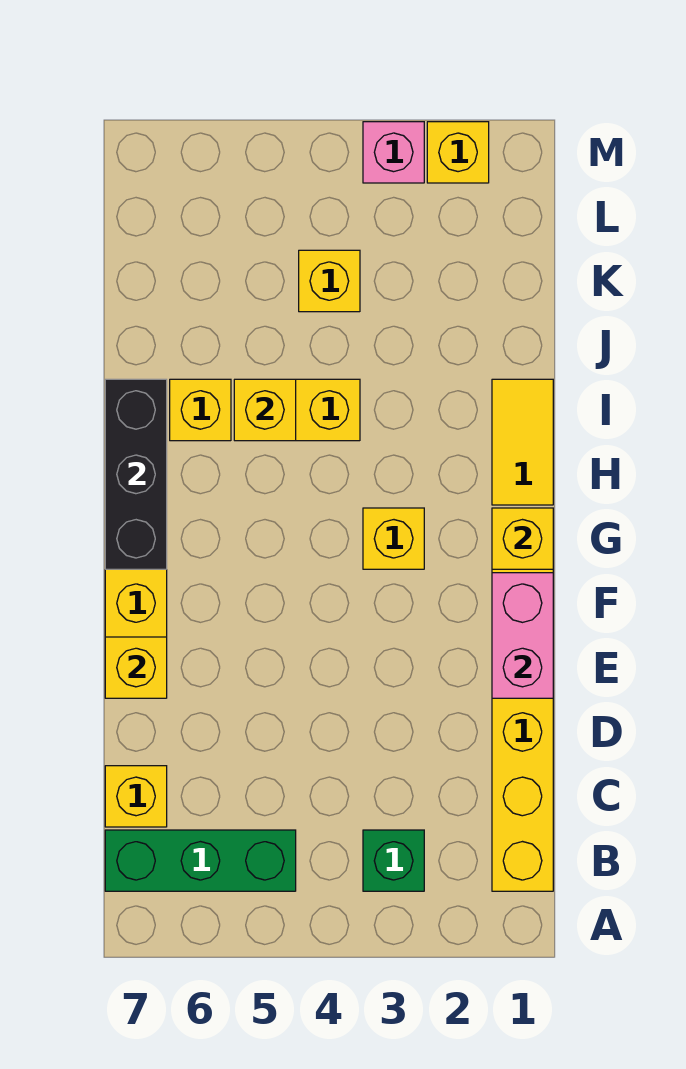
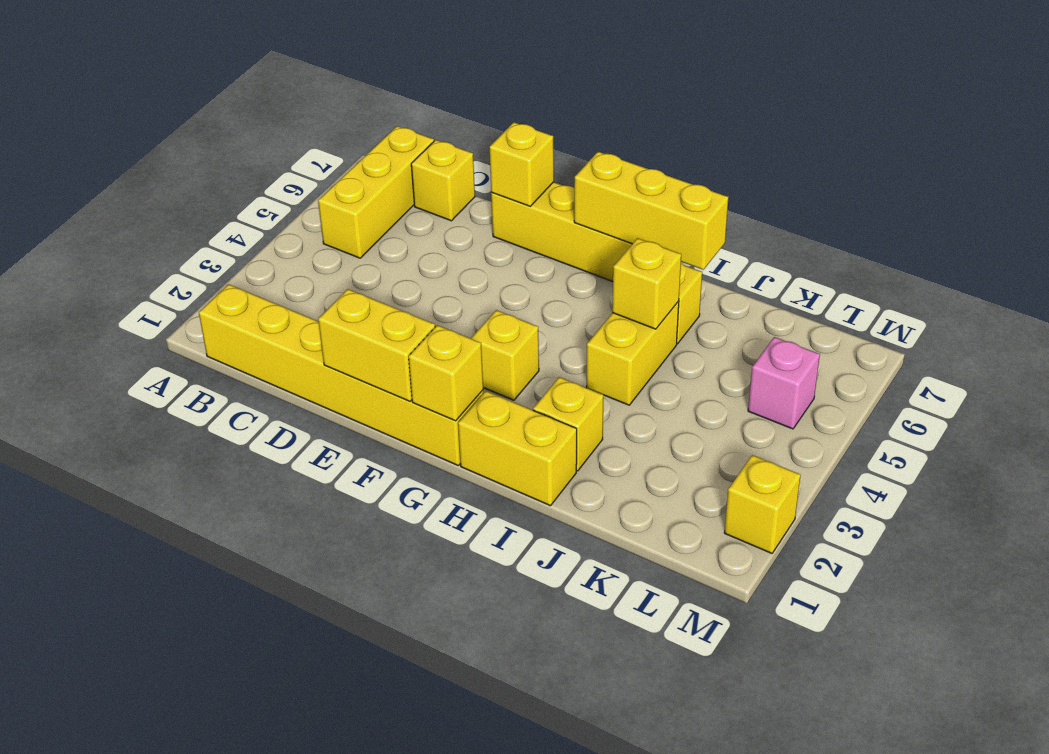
green 1x1 brick [363,830,424,891] -> none
green 1x3 brick [105,830,296,891] -> yellow 1x3 brick [318,126,434,258]
pink 1x2 brick [492,573,553,698] -> yellow 1x2 brick [318,289,435,401]
black 1x3 brick [105,379,167,569] -> yellow 1x3 brick [574,152,728,270]
yellow 1x2 tile [492,379,553,505] -> yellow 1x2 brick [458,391,577,506]
yellow 1x1 brick [299,250,360,312] -> yellow 1x1 brick moved to [533,377,604,471]
pink 1x1 brick [363,122,424,183] -> pink 1x1 brick moved to [748,337,820,429]

